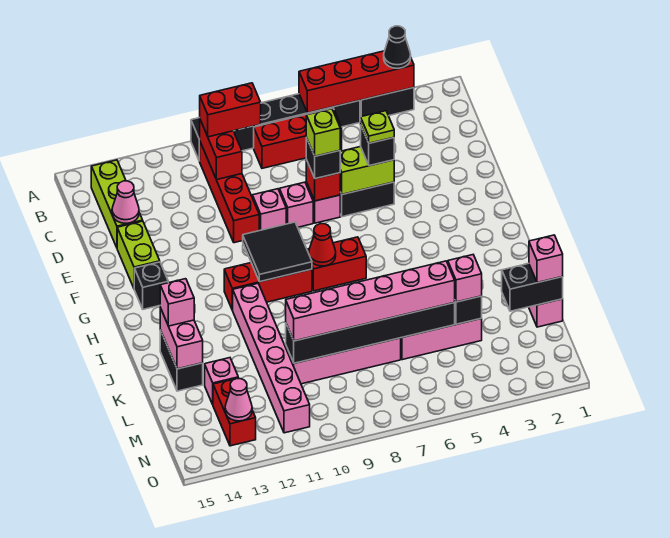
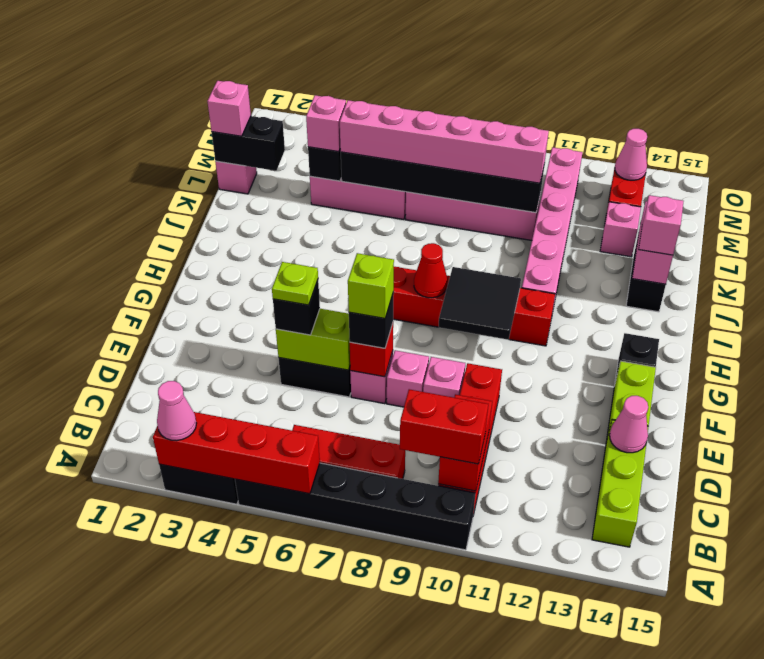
black 1x1 cone [384,26,411,68] -> pink 1x1 cone [157,381,197,441]

